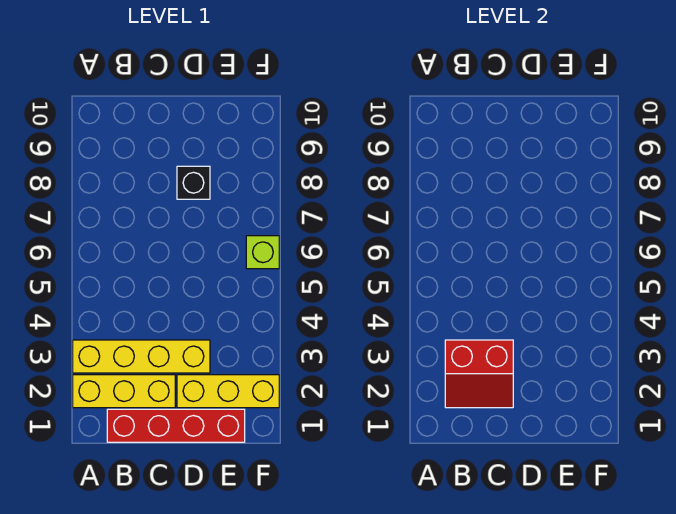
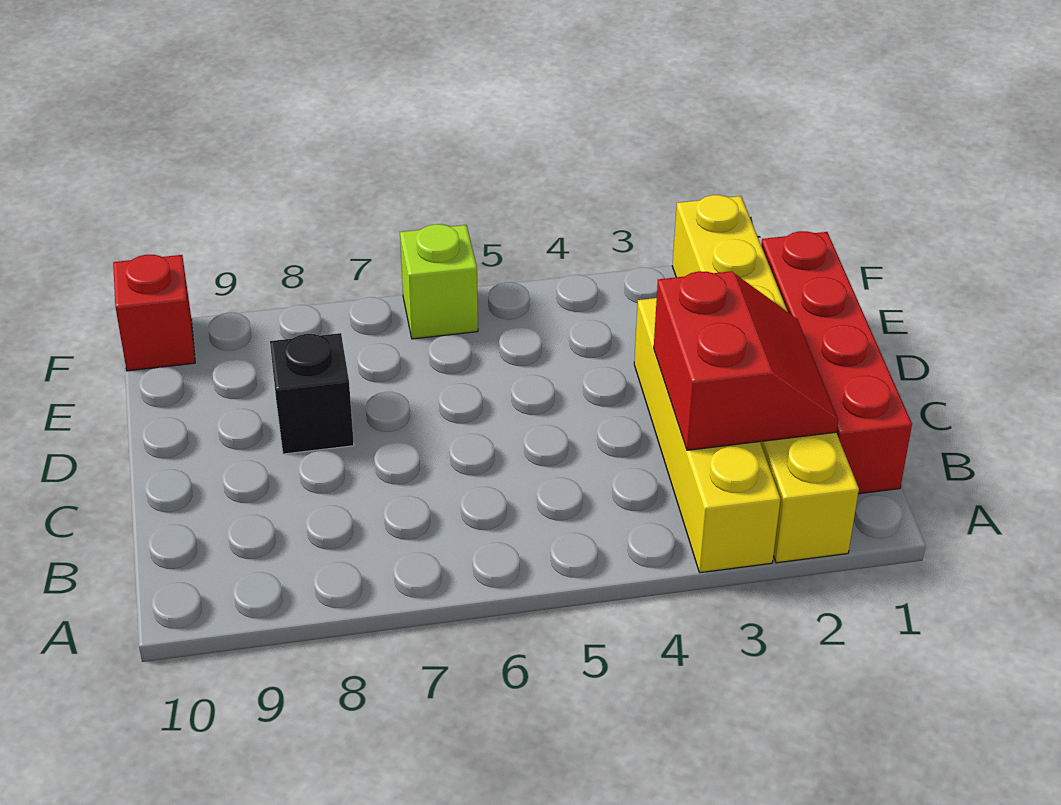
none -> red 1x1 brick [113,255,195,371]

